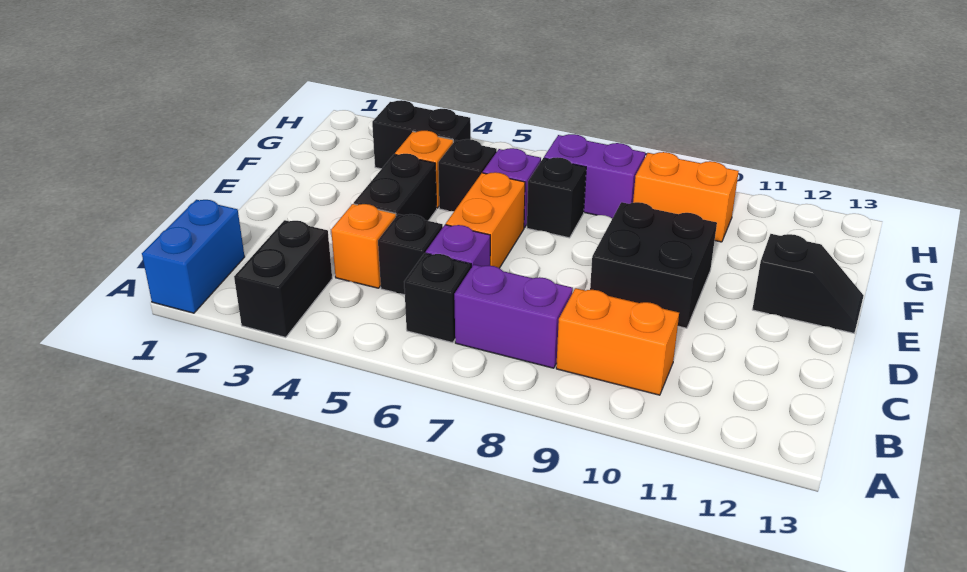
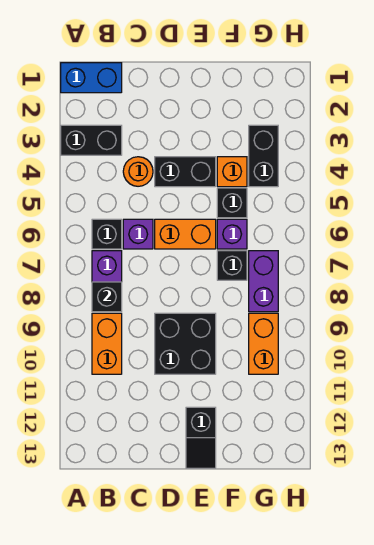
orange 1x1 brick [331,204,396,288] -> orange 1x1 round brick [123,157,153,186]
black 1x1 brick [378,214,443,295] -> black 1x1 brick moved to [92,282,122,312]

